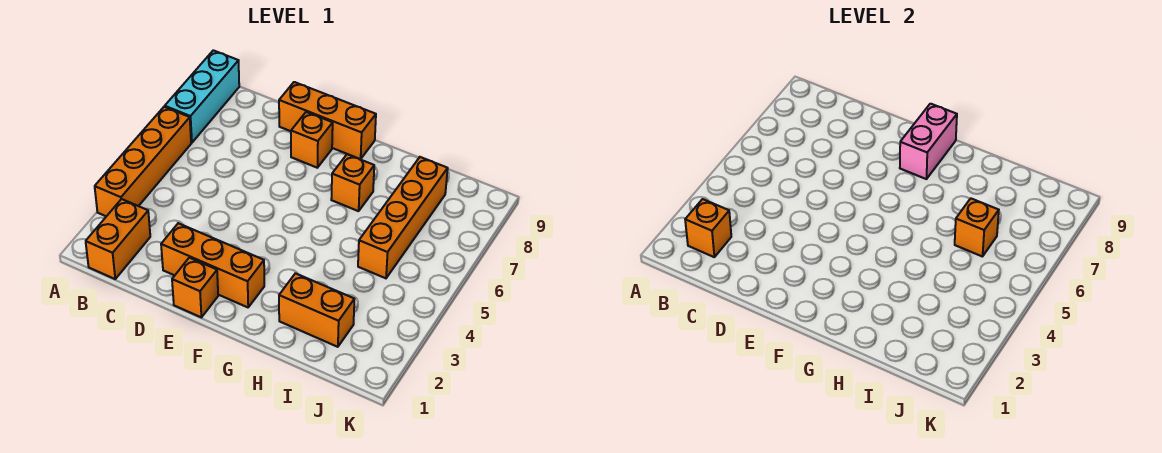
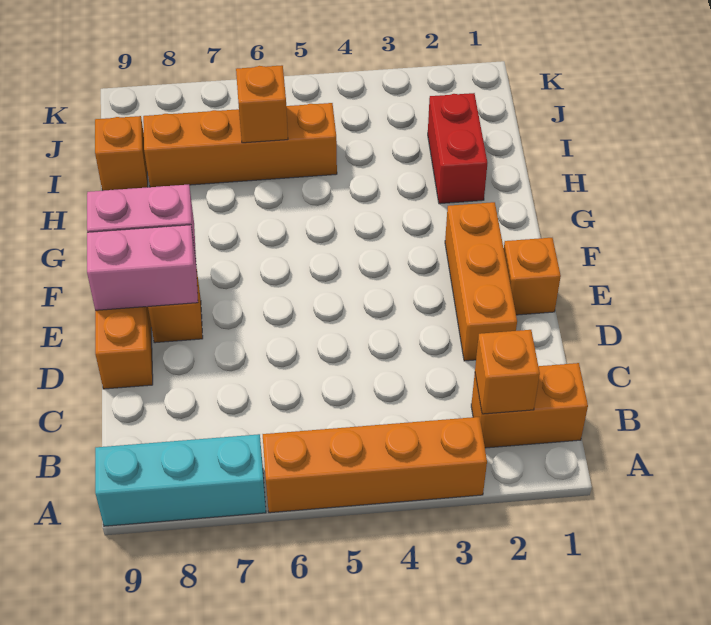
none -> pink 1x2 brick [87,225,198,310]
orange 1x1 brick [331,154,374,211] -> orange 1x1 brick moved to [95,116,148,191]
orange 1x2 brick [279,273,354,347] -> red 1x2 brick [428,93,487,204]

